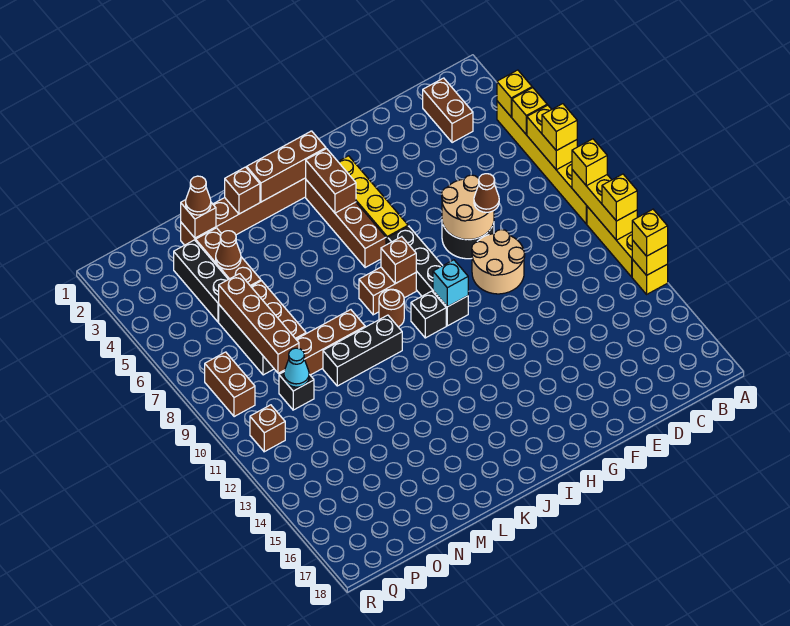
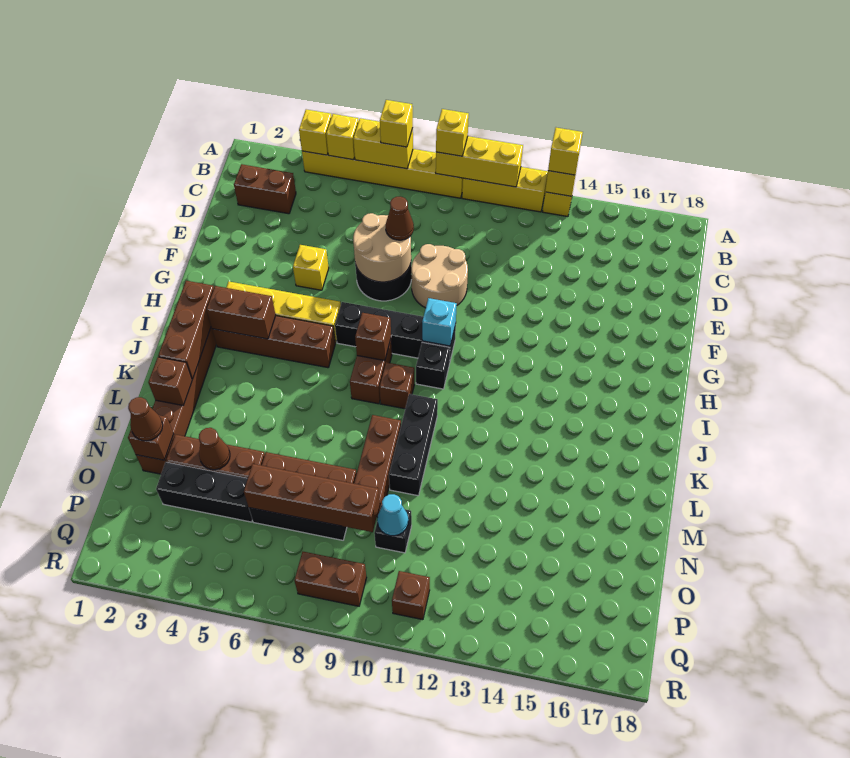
yellow 1x1 brick [602,174,637,221] -> yellow 1x1 brick moved to [293,245,329,290]
brown 1x1 round brick [379,289,404,327] -> brown 1x1 brick [380,362,414,409]

